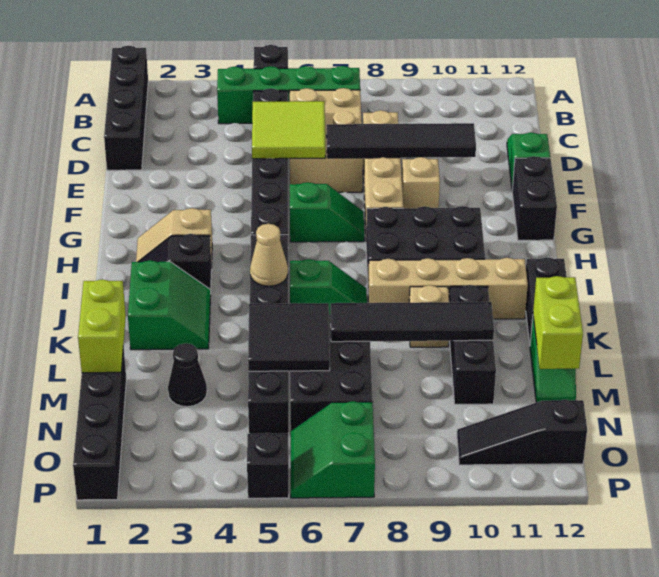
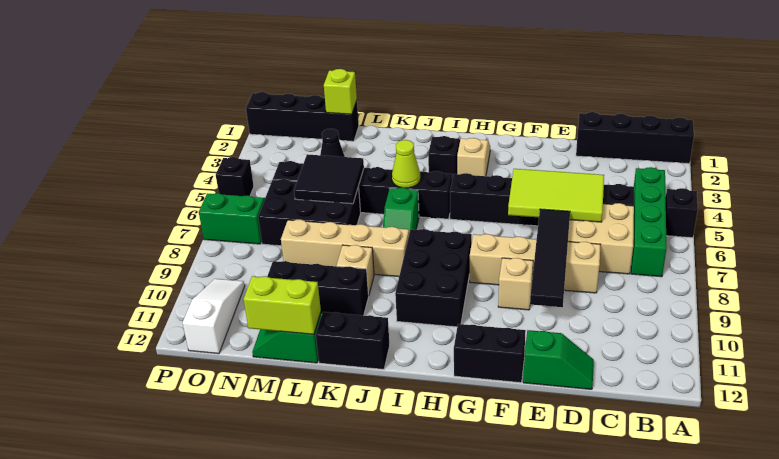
lime 2x2 tile [252,101,325,159] -> lime 2x3 tile [508,169,604,222]
green 1x2 slope [290,182,364,242] -> none
green 2x2 slope [128,260,211,350] -> none
tan 1x1 cone [250,224,288,286] -> lime 1x1 cone [392,140,420,188]
tan 1x4 brick [368,258,528,319] -> tan 1x4 brick turned to [281,220,409,277]
lime 1x2 brick [78,280,126,373] -> lime 1x1 brick [324,69,357,114]
black 1x4 tile [331,302,494,342] -> none
black 1x3 slope [457,400,587,465] -> white 1x3 slope [183,279,245,354]

